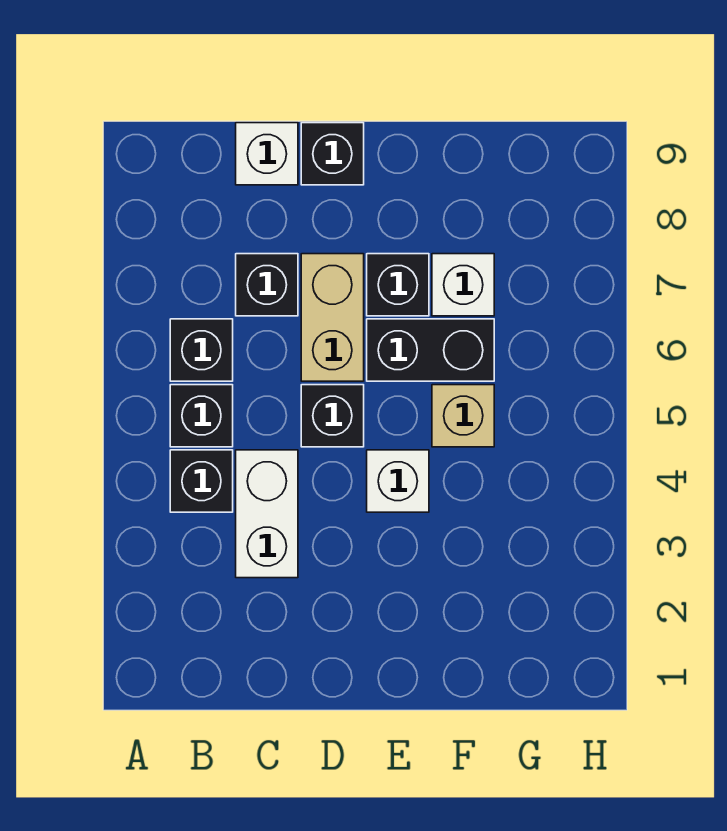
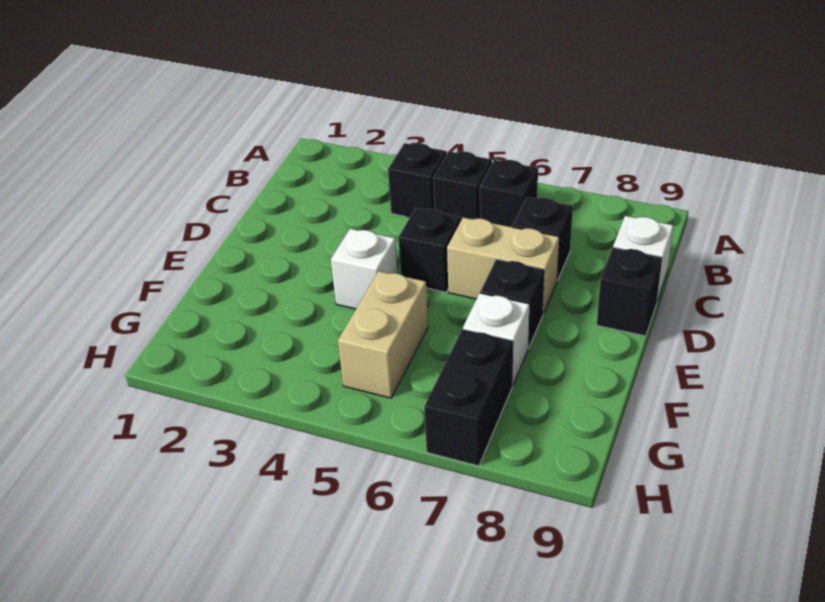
white 1x2 brick [236,450,298,578] -> none
black 1x2 brick [367,319,494,381] -> black 1x2 brick moved to [424,329,513,466]
tan 1x1 brick [432,385,494,447] -> tan 1x2 brick [338,271,428,398]

